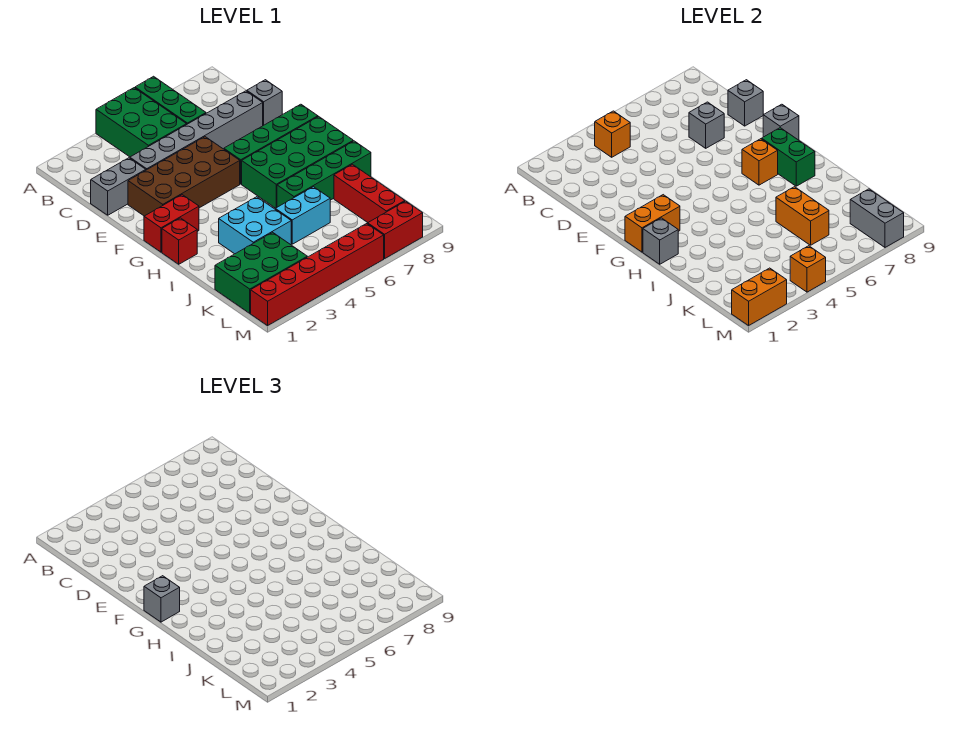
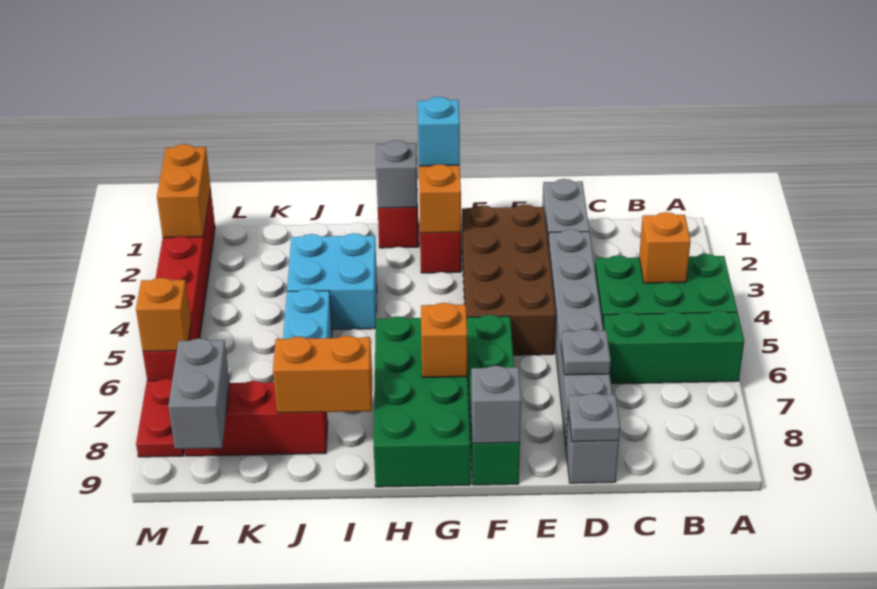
grey 1x1 brick [689,102,724,148] -> grey 1x1 plate [561,329,611,375]
grey 1x1 brick [728,80,763,126] -> grey 1x1 plate [568,393,620,442]
grey 1x1 brick [144,576,180,622] -> cyan 1x1 brick [418,97,460,166]
green 1x2 brick [762,128,815,186] -> none
green 1x4 brick [277,141,371,207] -> none
orange 1x2 brick [776,187,829,245] -> orange 1x2 brick moved to [273,336,372,413]
green 2x3 brick [215,232,307,313] -> none
grey 1x2 brick [850,189,904,247] -> grey 1x2 brick turned to [168,338,230,449]
orange 1x1 brick [790,246,826,292] -> orange 1x1 brick moved to [136,278,191,351]
red 1x2 brick [368,201,423,259] -> red 1x2 plate [136,379,184,457]

